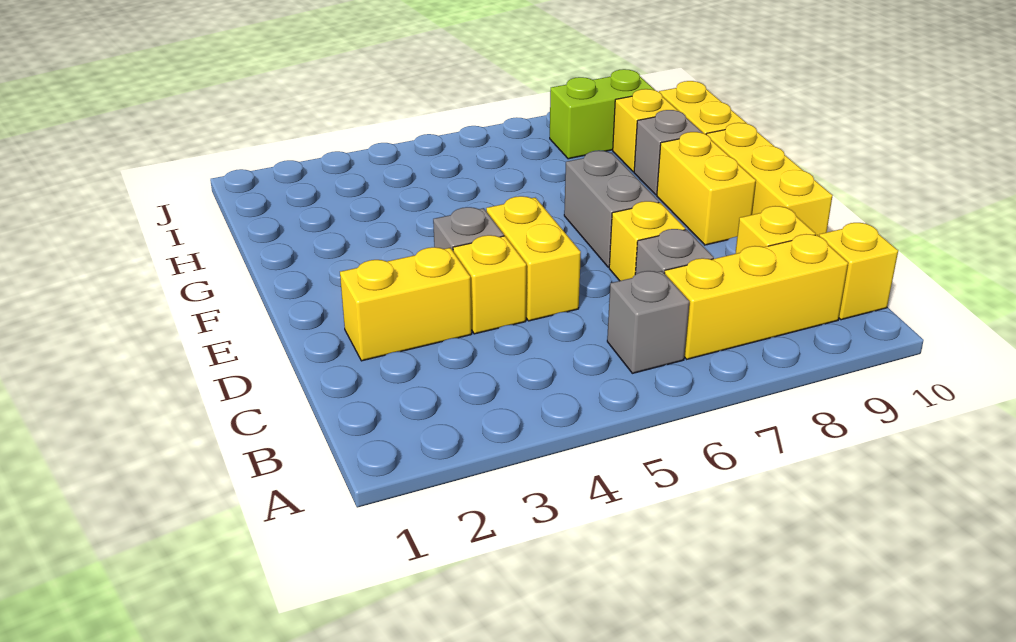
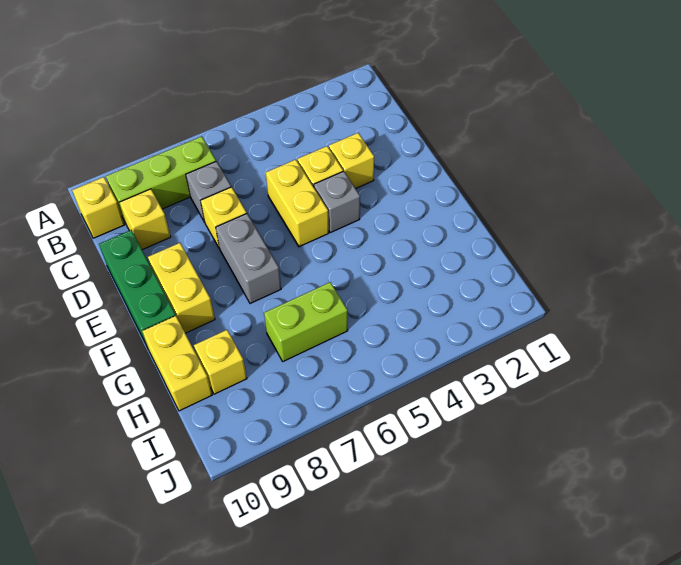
grey 1x1 brick [607,271,690,373] -> none
yellow 1x3 brick [664,234,848,359] -> lime 1x3 brick [106,136,216,221]
yellow 1x2 brick [340,247,472,361] -> yellow 1x1 brick [329,133,374,189]
yellow 1x3 brick [706,123,833,236] -> green 1x3 brick [99,230,176,348]
grey 1x1 brick [634,110,703,195] -> none
lime 1x2 brick [550,69,655,159] -> lime 1x2 brick moved to [264,282,348,361]

